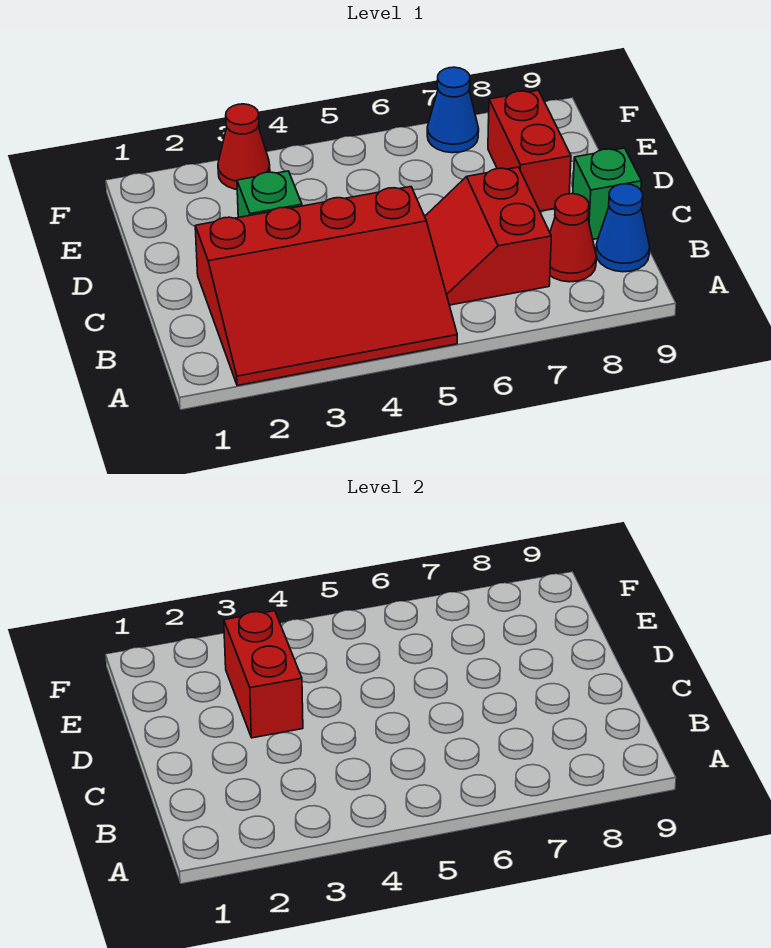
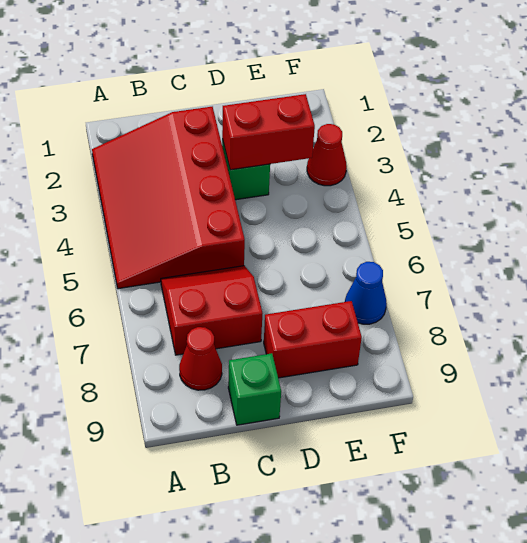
blue 1x1 cone [596,184,650,272] -> none

